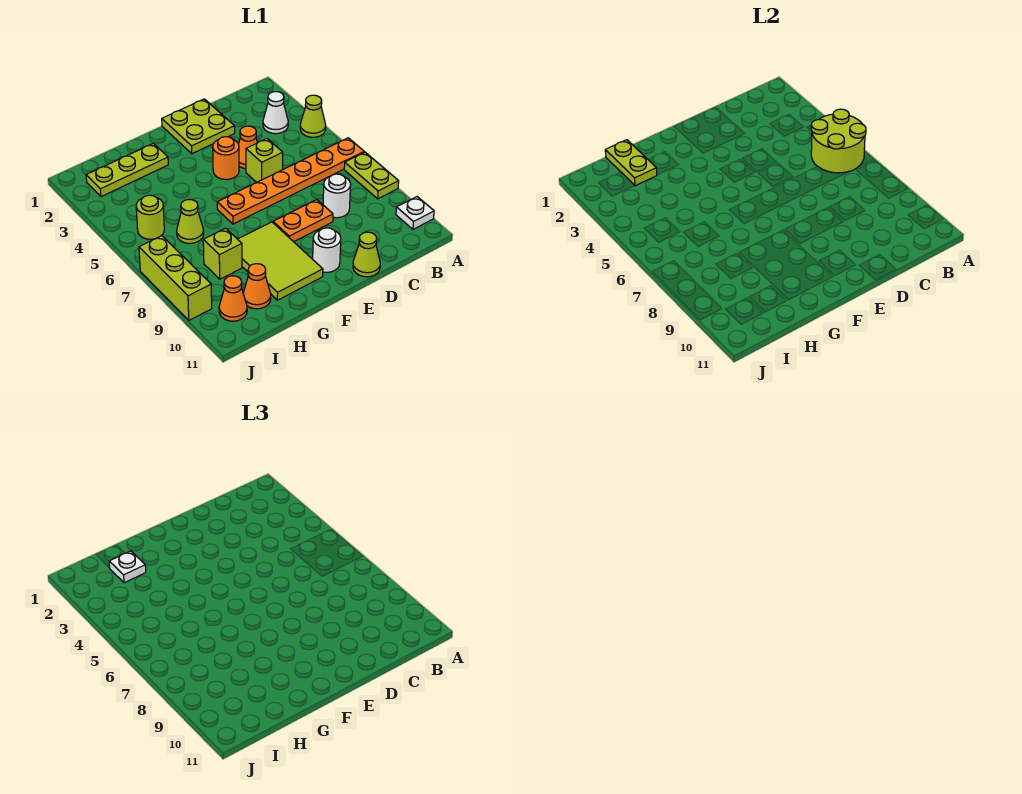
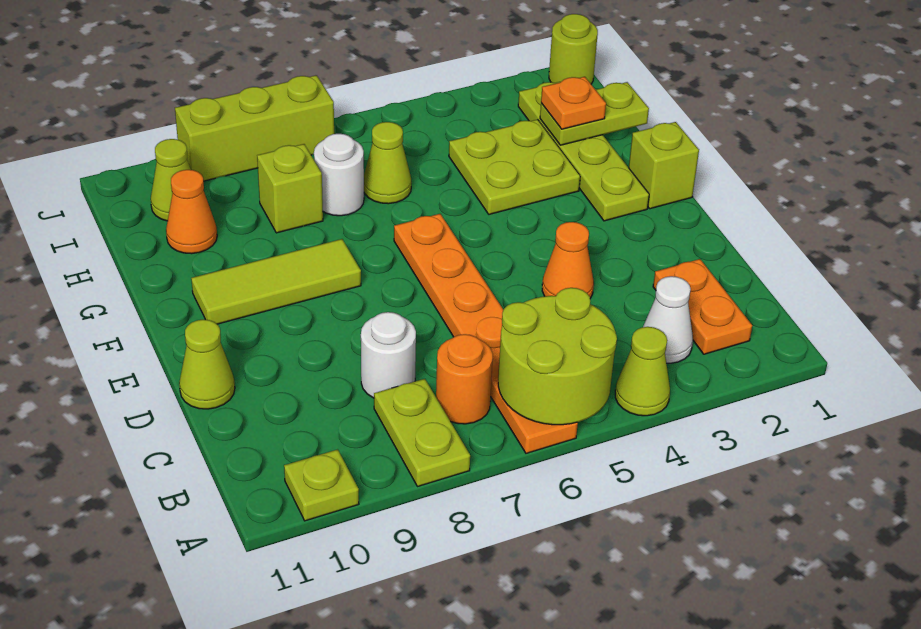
lime 1x2 plate [344,152,399,199] -> lime 1x2 plate turned to [374,379,470,487]
white 1x1 plate [396,197,434,229] -> lime 1x1 plate [284,449,359,521]
lime 2x2 plate [162,99,235,154] -> lime 2x2 plate moved to [449,119,580,214]
lime 1x1 brick [246,139,283,182] -> lime 1x1 brick moved to [629,122,699,209]
orange 1x2 plate [273,200,333,242] -> orange 1x2 plate moved to [653,259,752,354]
orange 1x1 round brick [213,137,239,180] -> orange 1x1 round brick moved to [436,334,493,424]
white 1x1 round brick [313,228,341,272] -> white 1x1 round brick moved to [314,134,364,216]
lime 2x3 tile [238,222,323,300] -> lime 1x3 tile [191,239,361,324]
lime 1x3 plate [86,143,168,197] -> lime 1x4 plate [518,82,649,221]
white 1x1 plate [109,551,146,583] -> orange 1x1 plate [541,77,606,129]
lime 1x1 round brick [136,195,164,239] -> lime 1x1 round brick moved to [549,14,598,84]
orange 1x1 cone [219,276,247,321] -> lime 1x1 cone [151,139,191,221]

